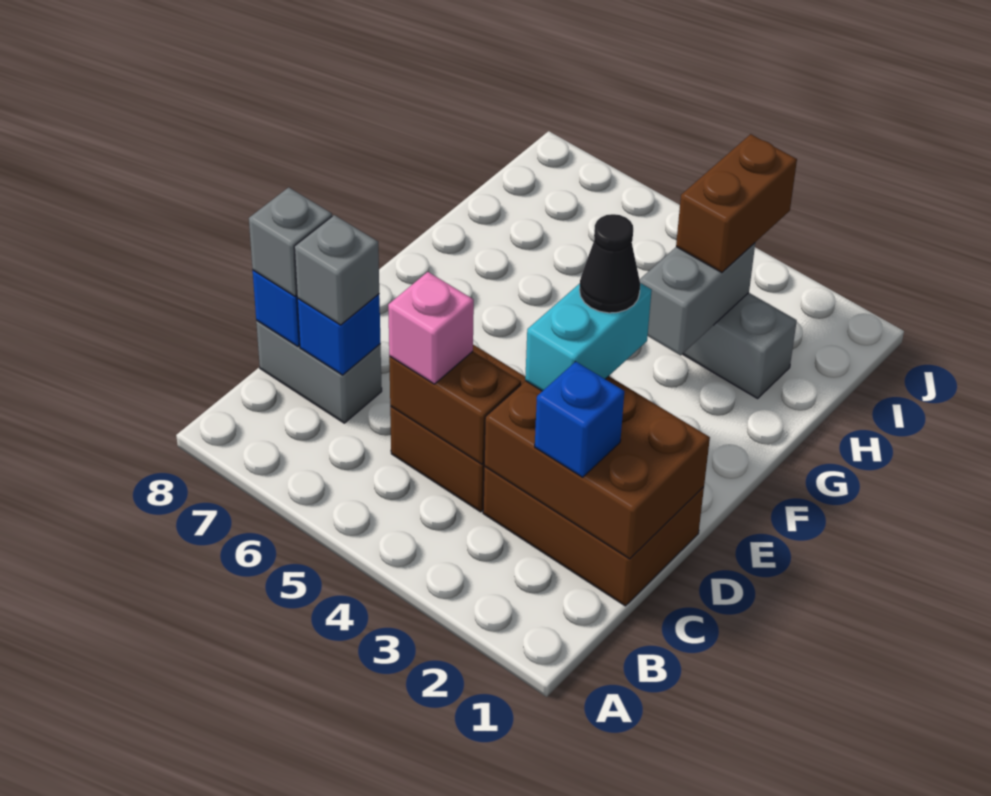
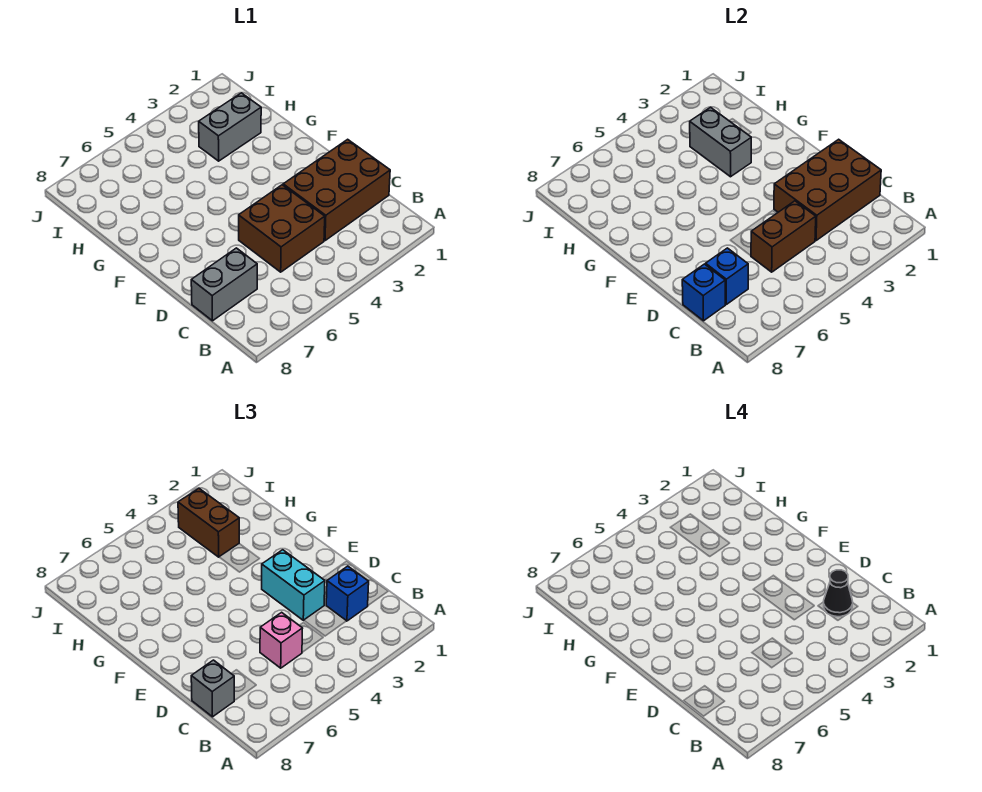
grey 1x1 brick [294,215,379,325] -> none
black 1x1 cone [579,214,640,313] -> black 1x1 cone moved to [824,570,853,617]

